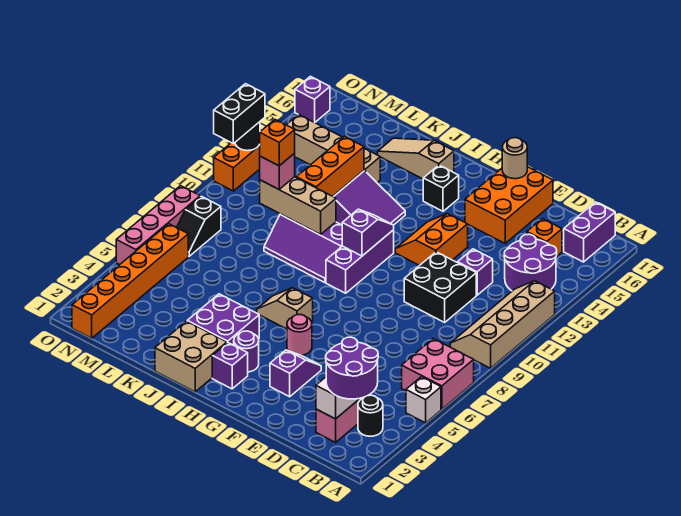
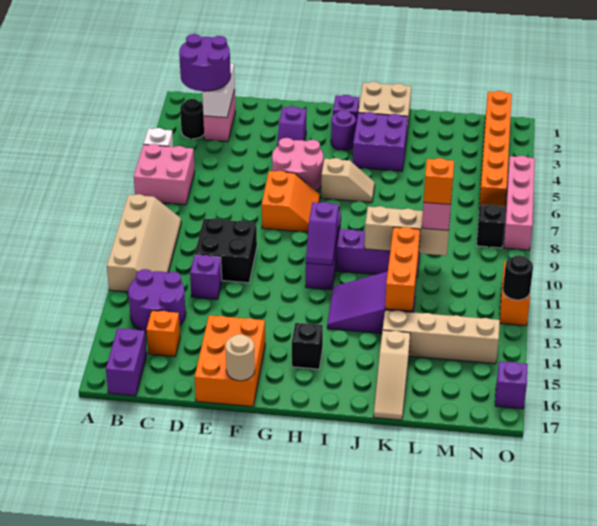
orange 2x2 slope [395,214,468,266] -> orange 2x2 slope moved to [262,171,320,232]
pink 1x1 round brick [287,314,312,355] -> pink 2x2 round brick [272,138,323,191]
tan 1x3 slope [378,138,454,179] -> tan 1x3 slope turned to [374,330,410,420]
black 1x2 brick [214,84,265,143] -> none

